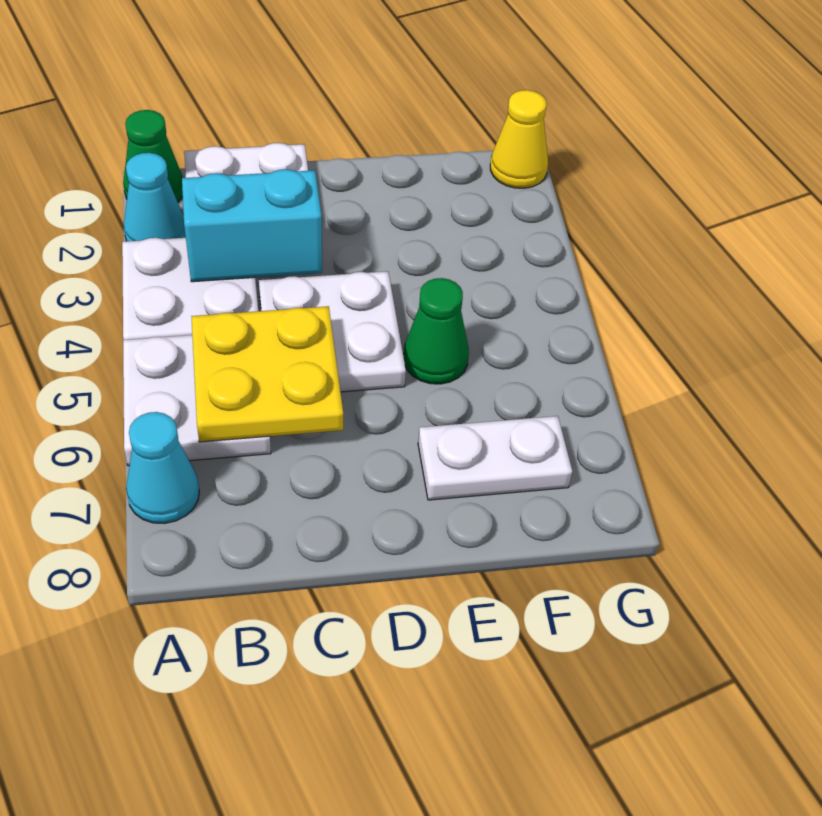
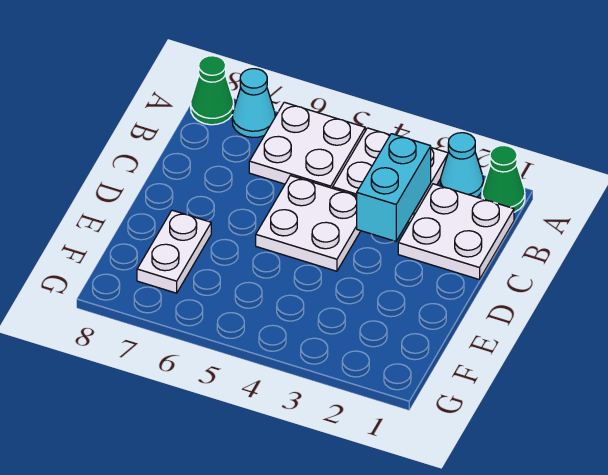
yellow 2x2 plate [191,306,343,442] -> none
green 1x1 cone [404,278,469,384] -> green 1x1 cone moved to [191,56,234,125]
yellow 1x1 cone [490,90,548,188] -> none

